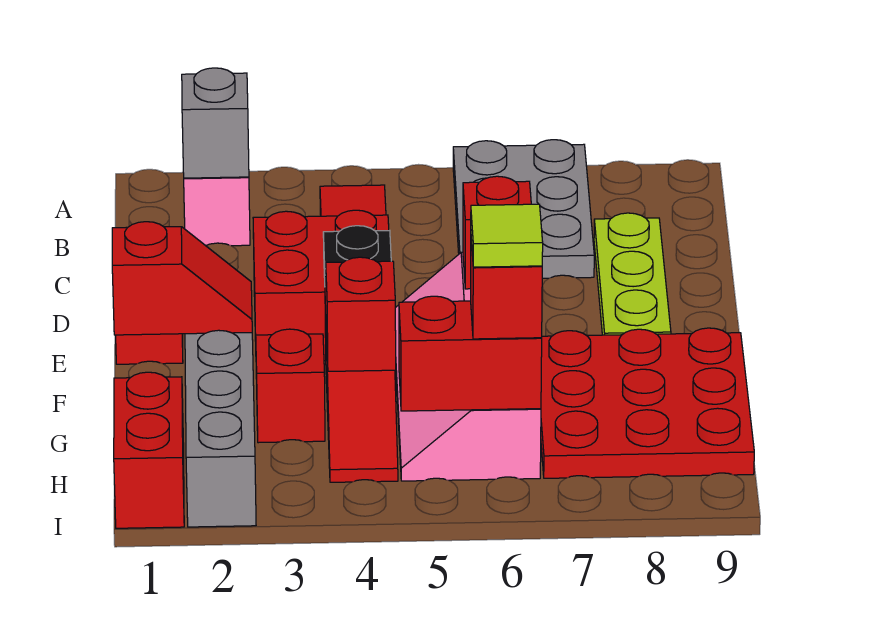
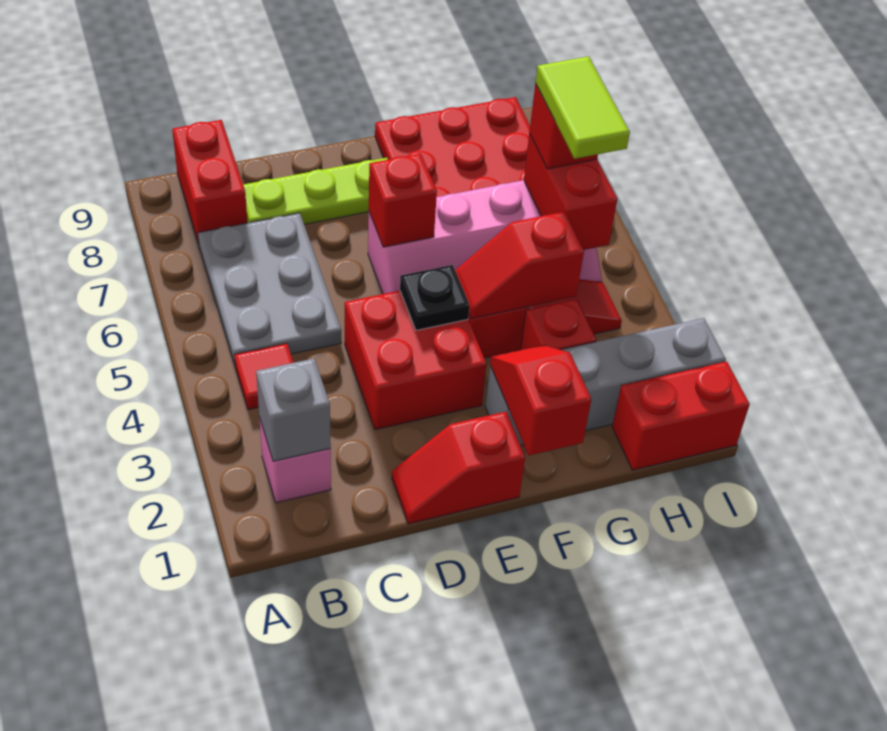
grey 2x3 plate [453,140,594,278] -> grey 2x3 plate turned to [198,213,341,365]
none -> red 1x2 brick [172,120,248,244]
lime 1x1 tile [471,204,543,267] -> lime 1x2 tile [536,56,630,159]

